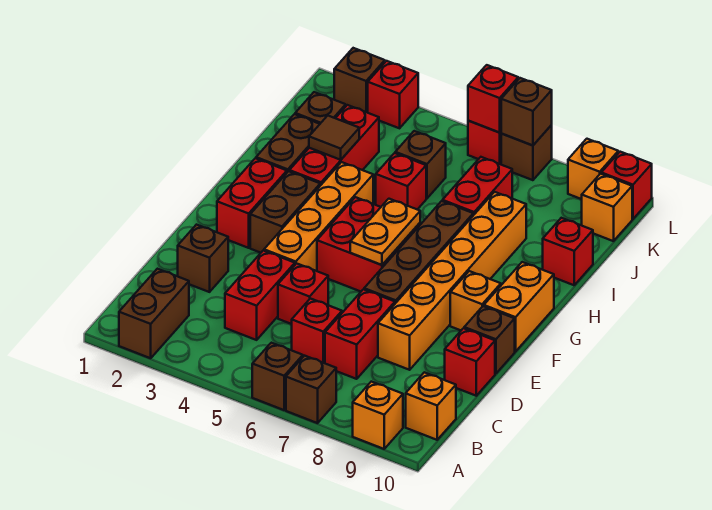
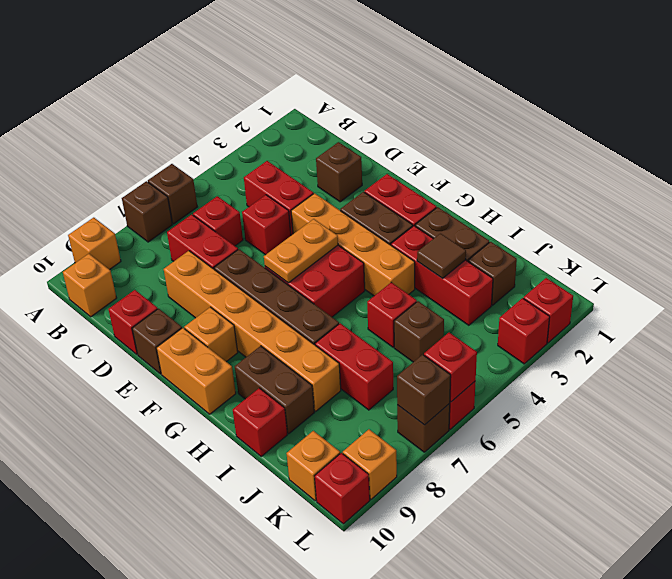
brown 1x2 brick [119,269,189,358] -> brown 1x2 brick moved to [235,346,314,434]
orange 1x2 plate [350,199,420,265] -> orange 1x2 plate turned to [264,219,338,283]
brown 1x1 brick [334,48,385,113] -> red 1x1 brick [523,278,573,343]

